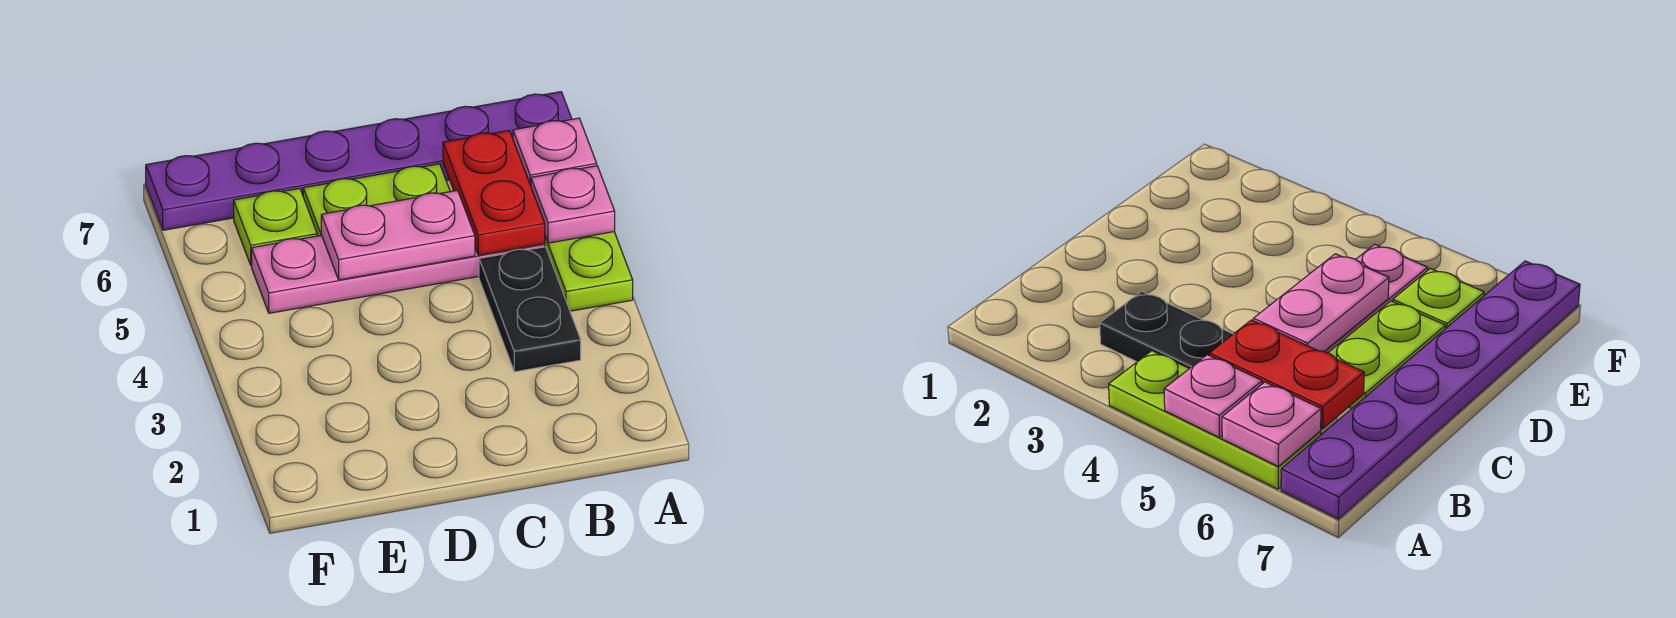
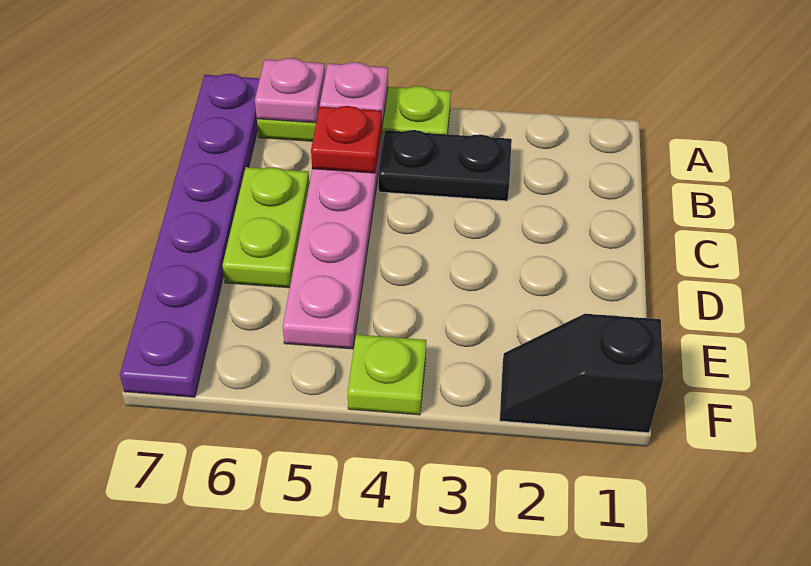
red 1x2 plate [443,131,545,255] -> red 1x1 plate [311,106,382,173]
pink 1x2 plate [321,190,475,280] -> none
lime 1x1 plate [234,188,317,266] -> lime 1x1 plate moved to [348,335,426,415]
none -> black 1x2 slope [500,314,664,433]

